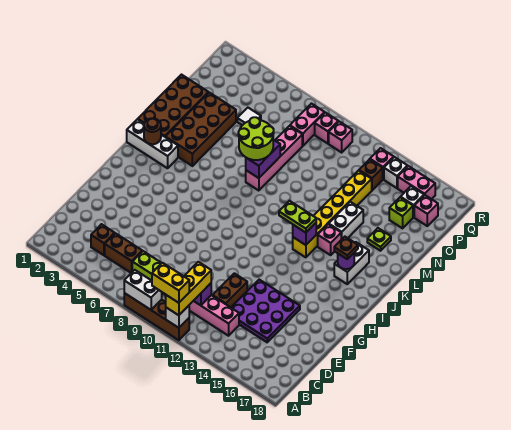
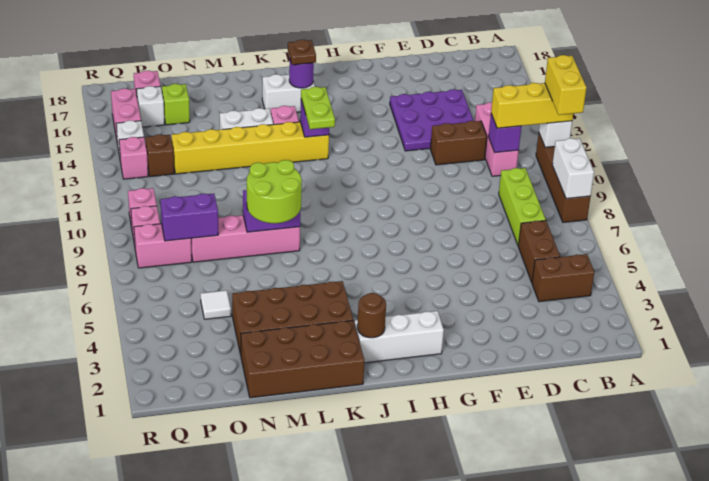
brown 1x1 brick [91,224,115,255] -> brown 1x2 brick [532,254,594,302]
white 1x3 brick [127,119,178,168] -> white 1x3 brick turned to [355,311,444,363]
lime 1x1 plate [367,228,391,251] -> none
none -> purple 1x2 brick [160,194,218,241]

